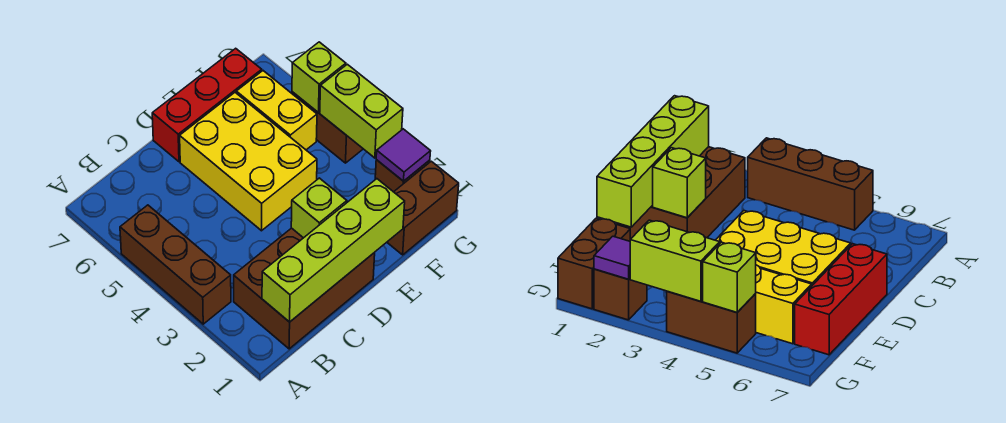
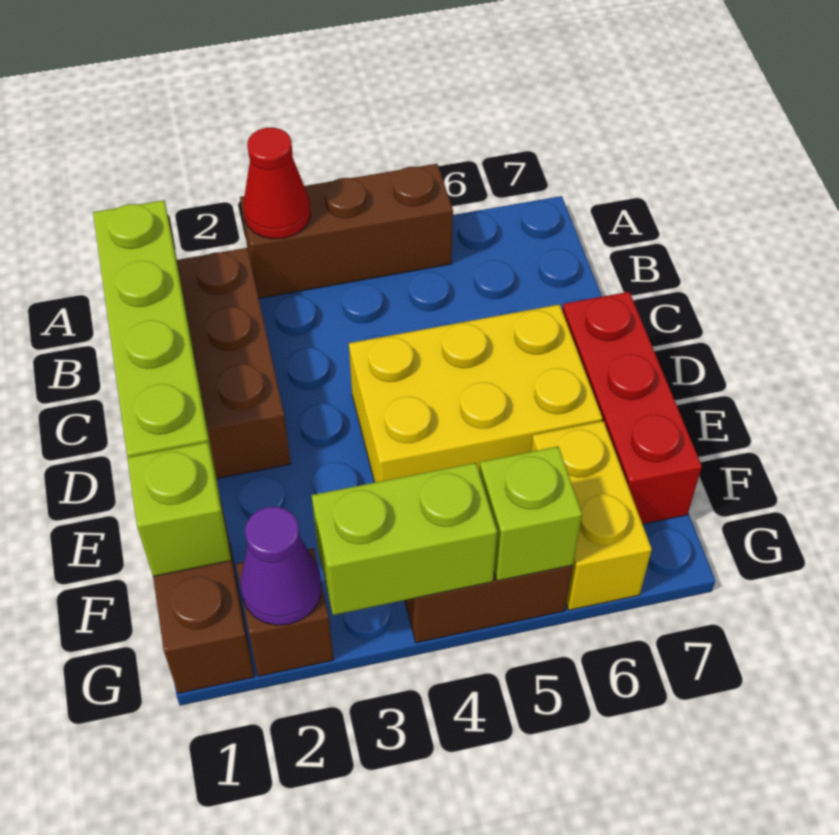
none -> red 1x1 cone [243,128,311,239]
lime 1x1 brick [291,178,347,238] -> lime 1x1 brick moved to [127,442,231,576]
yellow 1x2 brick [236,71,317,150] -> yellow 1x2 brick turned to [531,421,652,610]
purple 1x1 tile [376,129,431,181] -> purple 1x1 cone [241,507,321,625]

